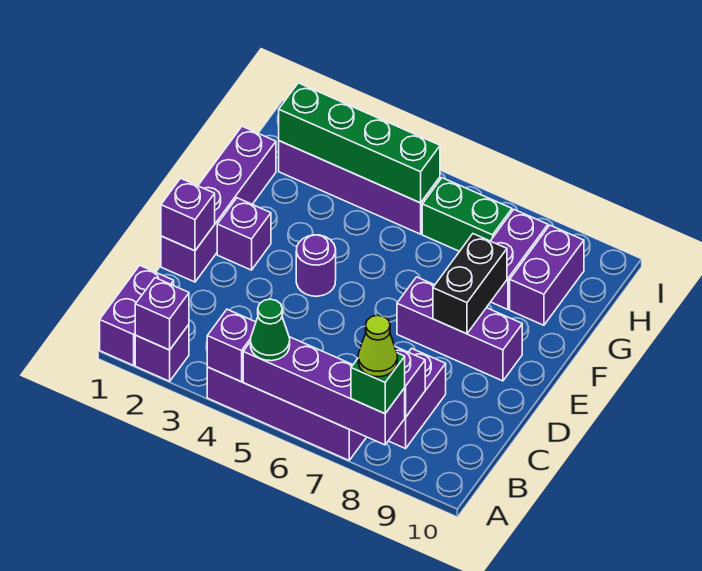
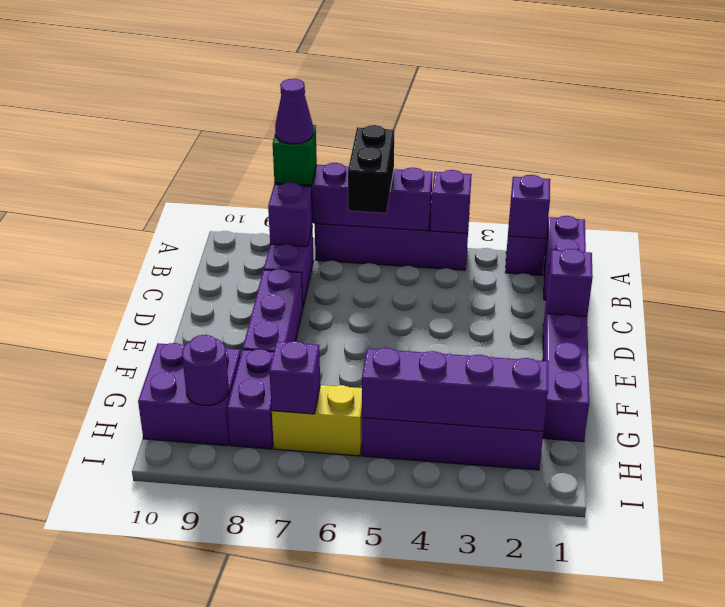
green 1x1 cone [251,299,290,361] -> none
lime 1x1 cone [358,315,397,377] -> purple 1x1 cone [275,79,313,144]
purple 1x1 brick [217,198,271,270] -> purple 1x1 brick moved to [269,341,320,414]
purple 1x1 round brick [296,235,336,296] -> purple 1x1 round brick moved to [182,335,229,406]
purple 1x3 brick [397,277,522,381] -> purple 1x3 brick turned to [243,269,303,352]
black 1x2 brick [433,234,507,334] -> black 1x2 brick moved to [348,125,394,213]
purple 1x2 brick [510,225,584,325] -> purple 2x2 brick [138,343,241,446]
green 1x4 brick [279,83,440,203] -> purple 1x4 brick [362,348,549,431]
green 1x2 brick [422,178,512,251] -> yellow 1x2 brick [272,385,362,456]

